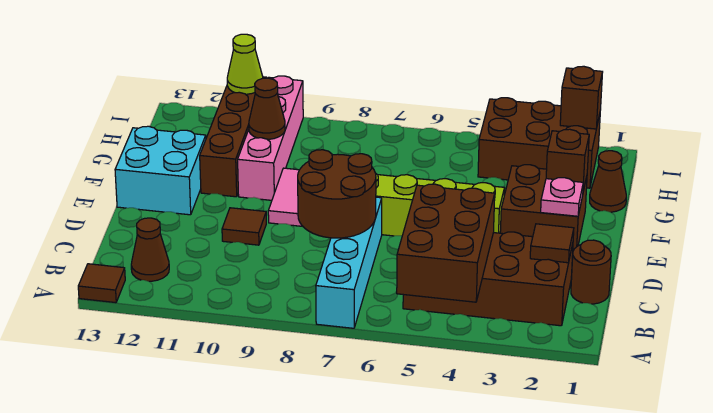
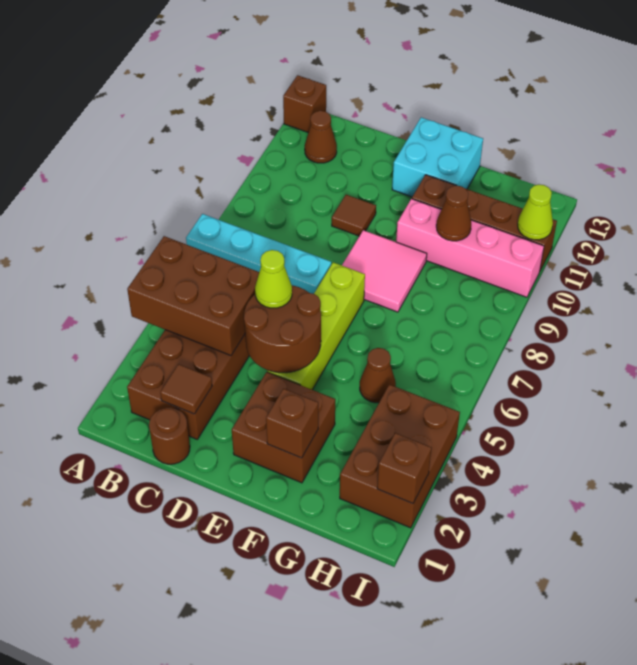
brown 1x1 tile [78,264,125,303] -> brown 1x1 brick [283,75,326,133]
brown 2x2 round brick [298,150,376,238] -> brown 2x2 round brick moved to [244,285,321,373]
none -> lime 1x1 cone [255,250,292,308]
pink 1x1 plate [541,178,583,216] -> none
brown 1x1 cone [590,151,626,212] -> brown 1x1 cone moved to [360,348,396,403]

